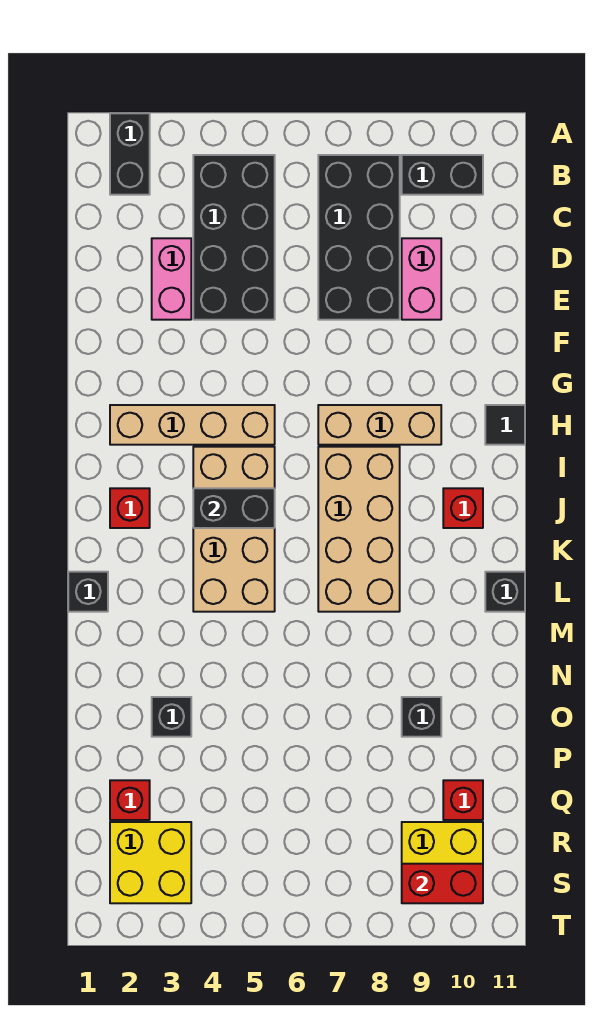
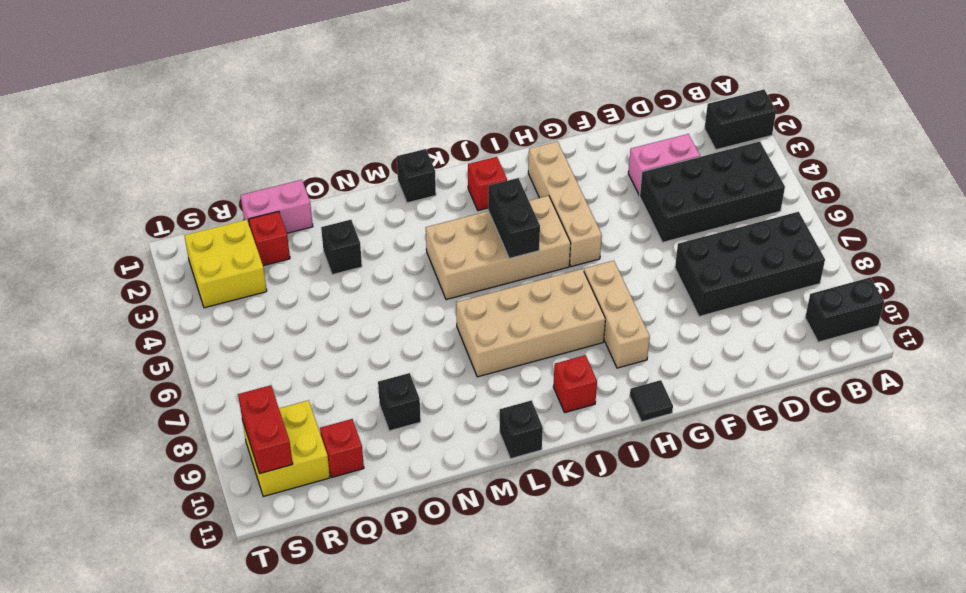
black 1x2 brick [402,155,483,195] -> black 1x2 brick turned to [805,277,884,342]
pink 1x2 brick [402,238,441,320] -> pink 1x2 brick moved to [241,180,313,233]

